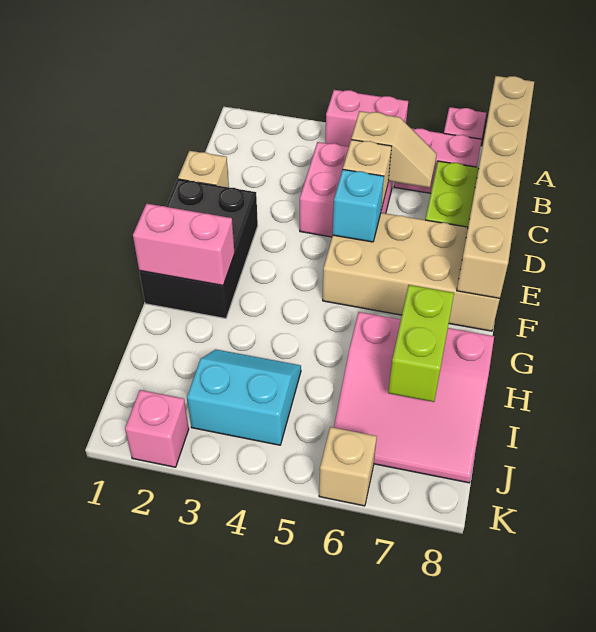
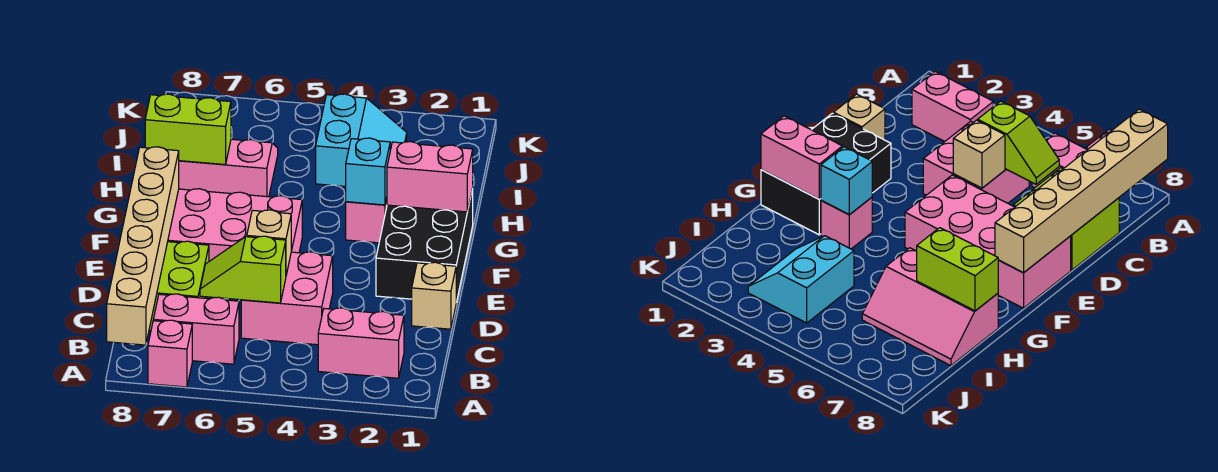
pink 1x2 brick [325,90,408,147] -> pink 1x2 brick moved to [318,308,404,378]
tan 1x2 slope [351,111,437,188] -> lime 1x2 slope [200,236,286,303]
tan 2x4 brick [323,213,500,331] -> pink 2x4 brick [168,189,302,261]
cyan 1x1 brick [333,170,384,242] -> cyan 1x1 brick moved to [346,138,390,205]
pink 3x3 slope [334,312,494,483] -> pink 2x3 slope [179,139,278,197]
lime 1x2 brick [388,285,454,402] -> lime 1x2 brick turned to [145,94,231,165]
cyan 2x2 slope [187,349,301,445] -> cyan 2x2 slope turned to [316,94,407,186]
pink 1x1 brick [125,390,189,467] -> pink 1x1 brick moved to [346,198,387,243]
tan 1x1 brick [319,427,377,506] -> none

